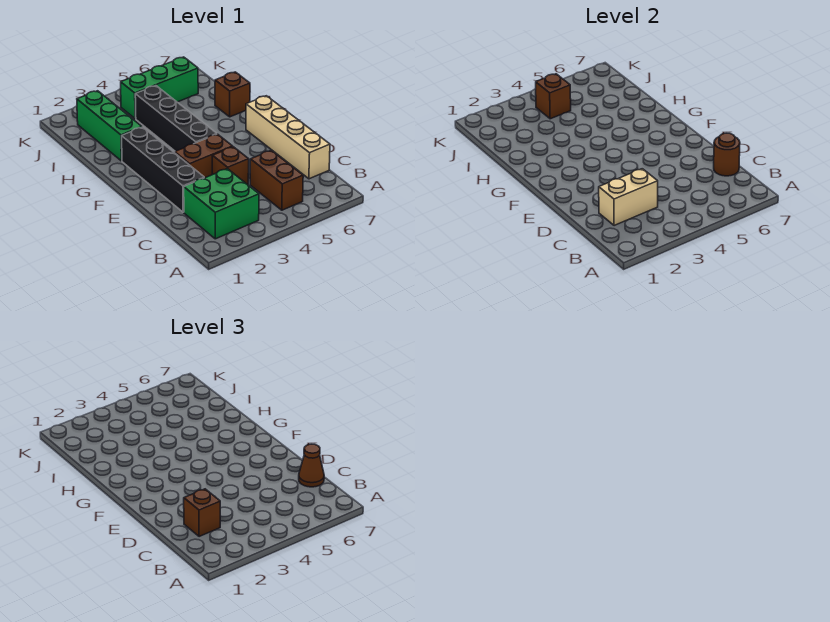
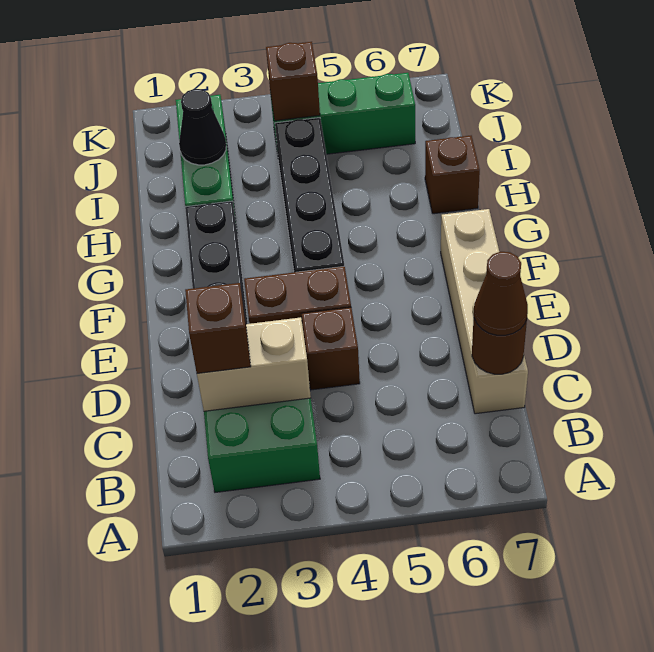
brown 1x2 brick [250,150,303,210] -> none
none -> black 1x1 cone [179,89,226,165]

